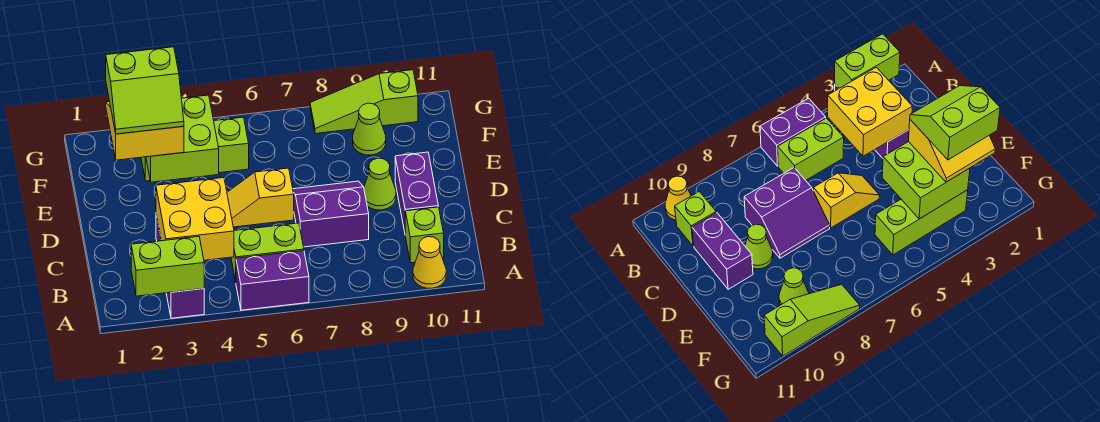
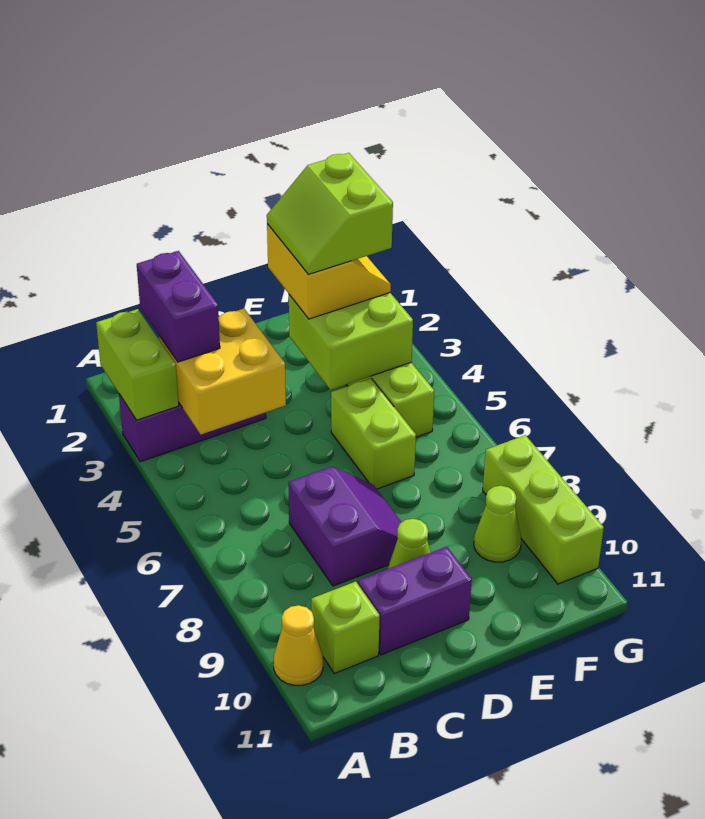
purple 1x2 brick [236,251,309,310] -> purple 1x2 brick moved to [137,251,220,362]
lime 1x2 brick [231,223,304,281] -> lime 1x2 brick moved to [331,378,416,489]
yellow 1x2 slope [227,168,294,227] -> none
lime 1x3 slope [310,70,418,134] -> lime 1x3 brick [483,435,604,584]

